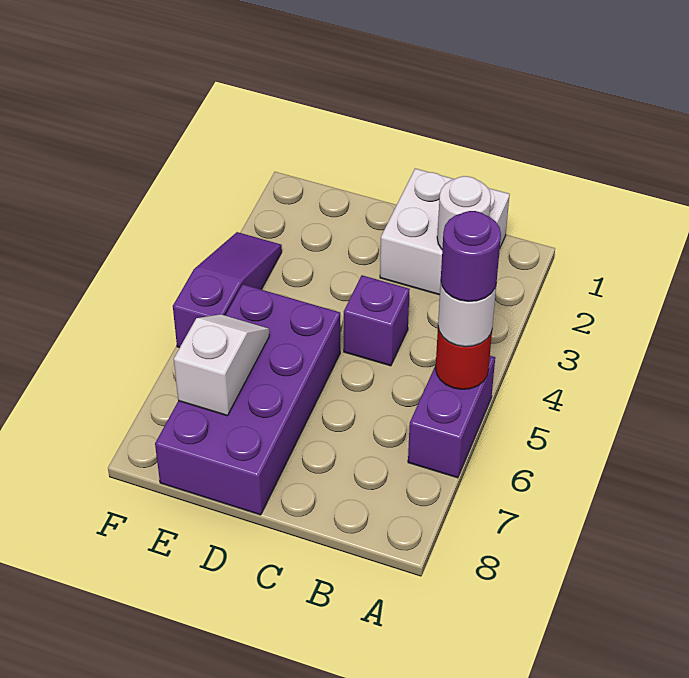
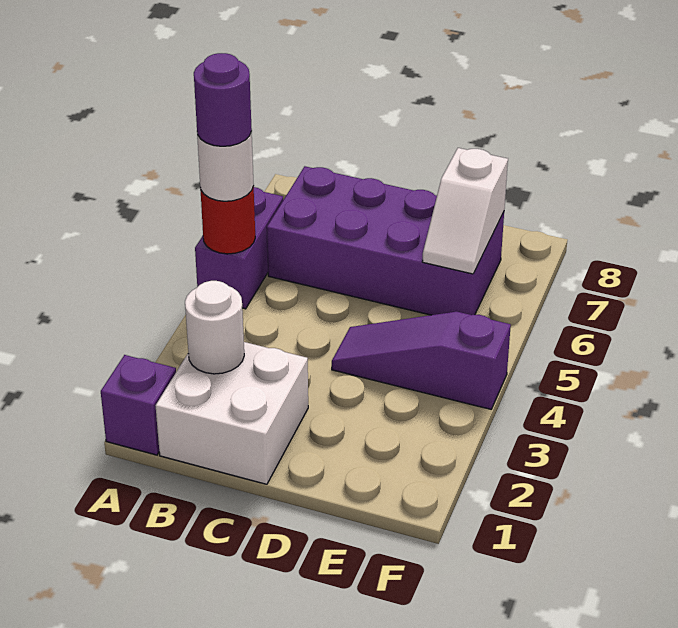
purple 1x1 brick [344,275,410,366] -> purple 1x1 brick moved to [101,355,176,455]
purple 2x4 brick [155,284,340,515] -> purple 2x4 brick turned to [267,166,504,315]
purple 1x3 slope [173,232,282,348] -> purple 1x3 slope turned to [332,312,511,409]

